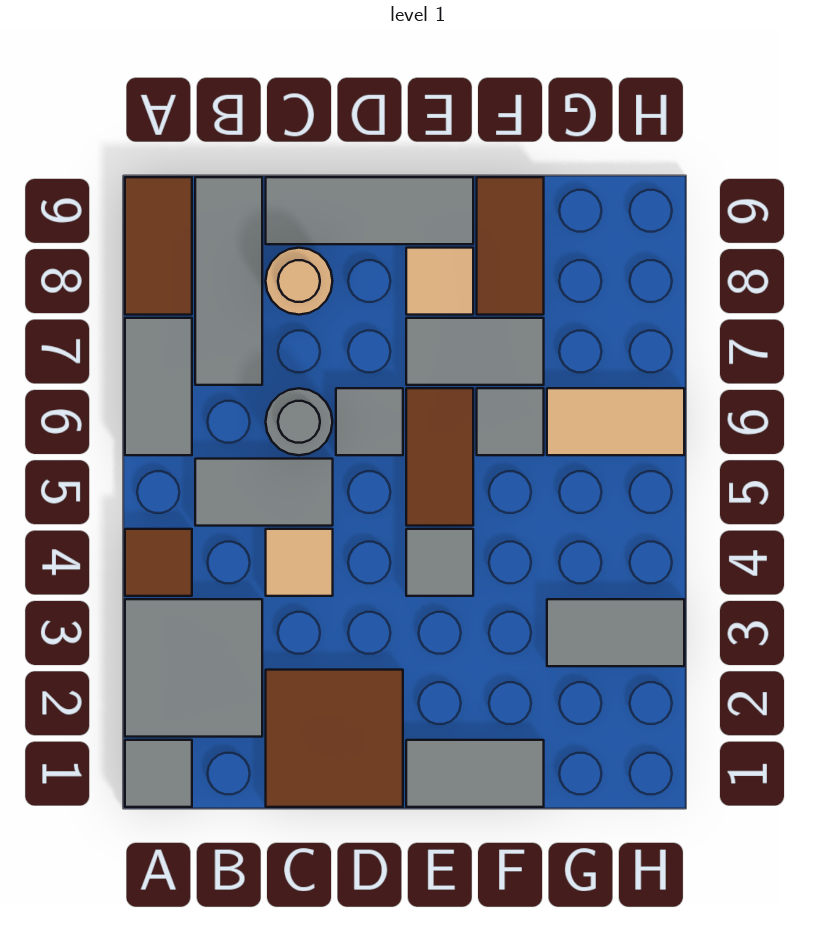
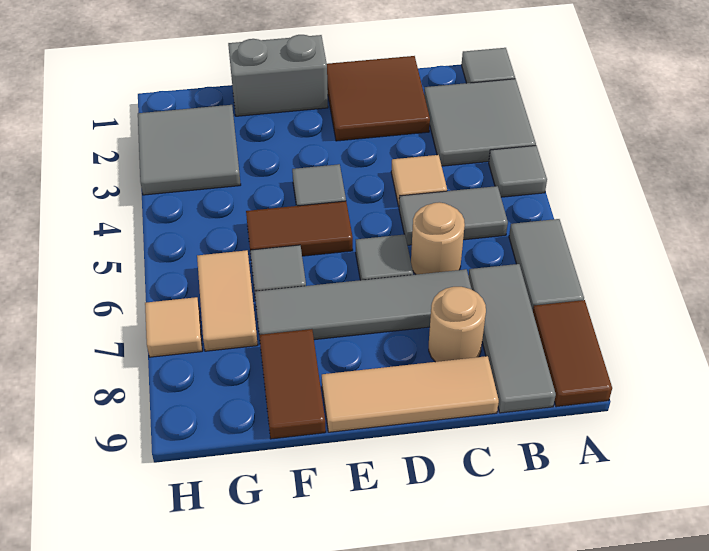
brown 1x1 tile [125,529,192,596] -> grey 1x1 tile [489,146,547,197]
grey 1x1 round brick [266,388,332,455] -> tan 1x1 round brick [411,202,465,274]
grey 1x3 tile [266,177,473,244] -> tan 1x3 tile [322,356,499,432]
grey 1x2 tile [406,740,544,807] -> grey 1x2 brick [228,35,328,116]
brown 1x2 tile [406,388,473,526] -> brown 1x2 tile turned to [246,201,353,256]
grey 1x2 tile [406,318,544,385] -> grey 1x4 tile [255,269,471,340]
tan 1x1 tile [406,248,473,315] -> tan 1x1 tile moved to [145,297,202,357]
grey 1x2 tile [547,599,684,666] -> grey 2x2 tile [138,105,241,195]
tan 1x2 tile [547,388,684,455] -> tan 1x2 tile turned to [197,250,258,351]

